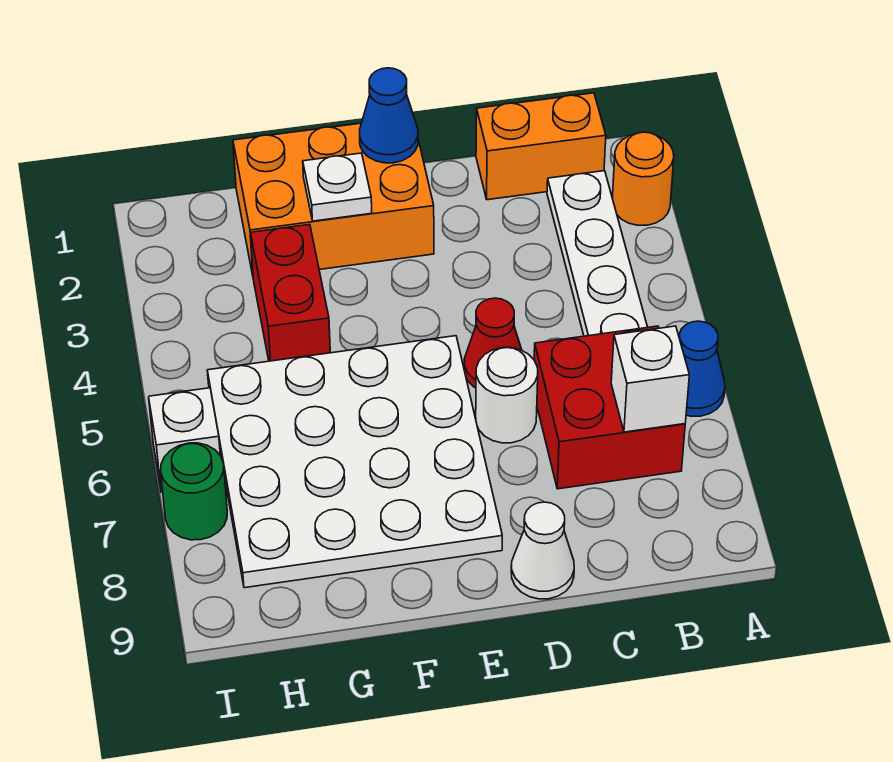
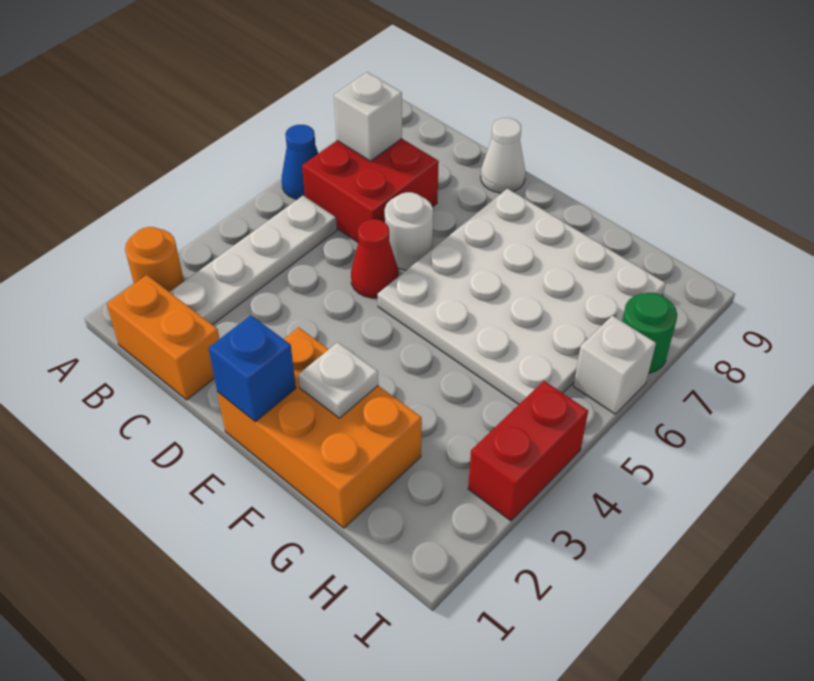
blue 1x1 cone [360,68,418,163] -> blue 1x1 brick [208,315,296,422]
red 1x2 brick [250,224,330,361] -> red 1x2 brick moved to [468,381,588,521]

